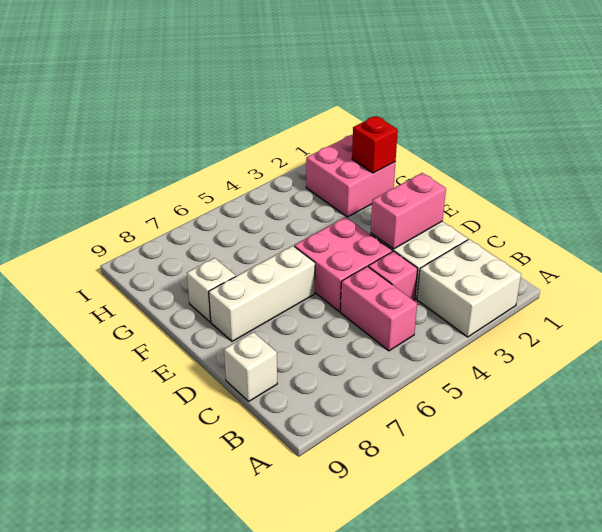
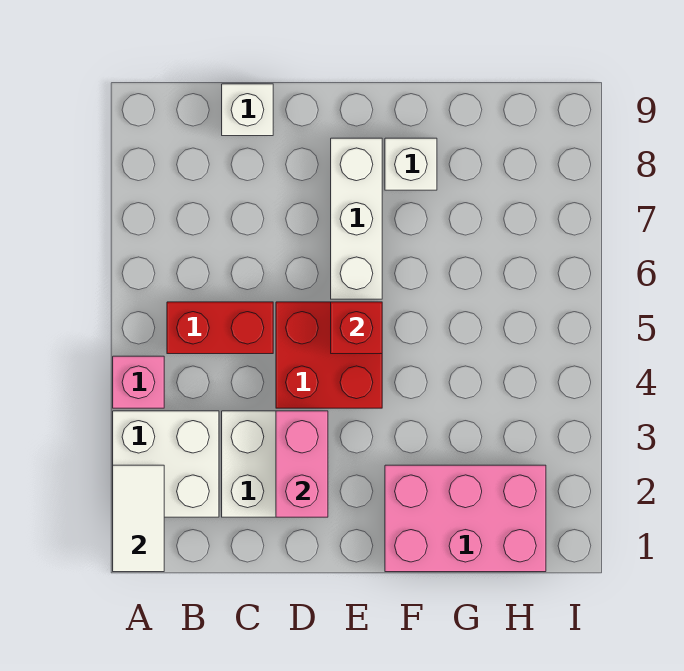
none -> white 1x2 tile [113,465,164,572]
pink 1x2 brick [341,266,417,351] -> red 1x2 brick [167,302,273,354]
pink 1x1 brick [369,251,418,300] -> pink 1x1 brick moved to [113,356,164,408]
pink 2x2 brick [294,217,392,312] -> red 2x2 brick [276,302,382,408]
pink 2x2 brick [306,134,395,217] -> pink 2x3 brick [385,465,546,572]
red 1x1 brick [352,116,398,173] -> red 1x1 brick moved to [331,302,382,354]

